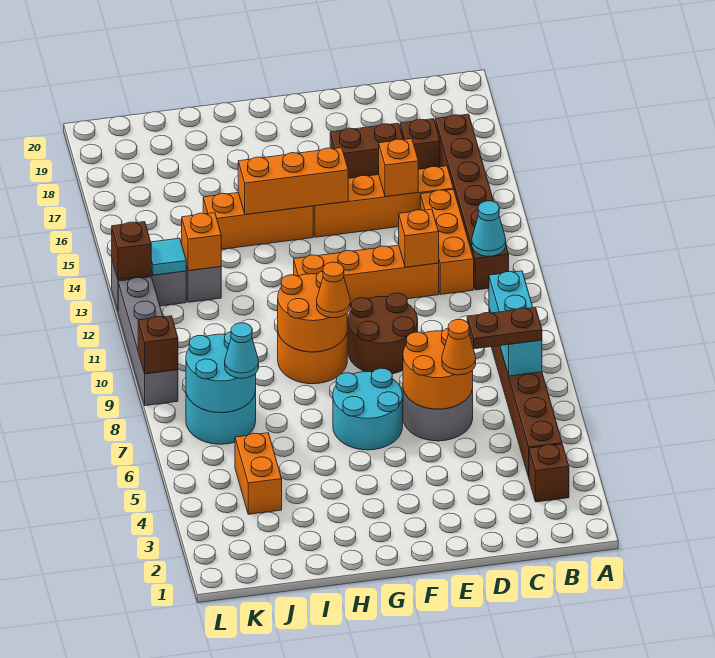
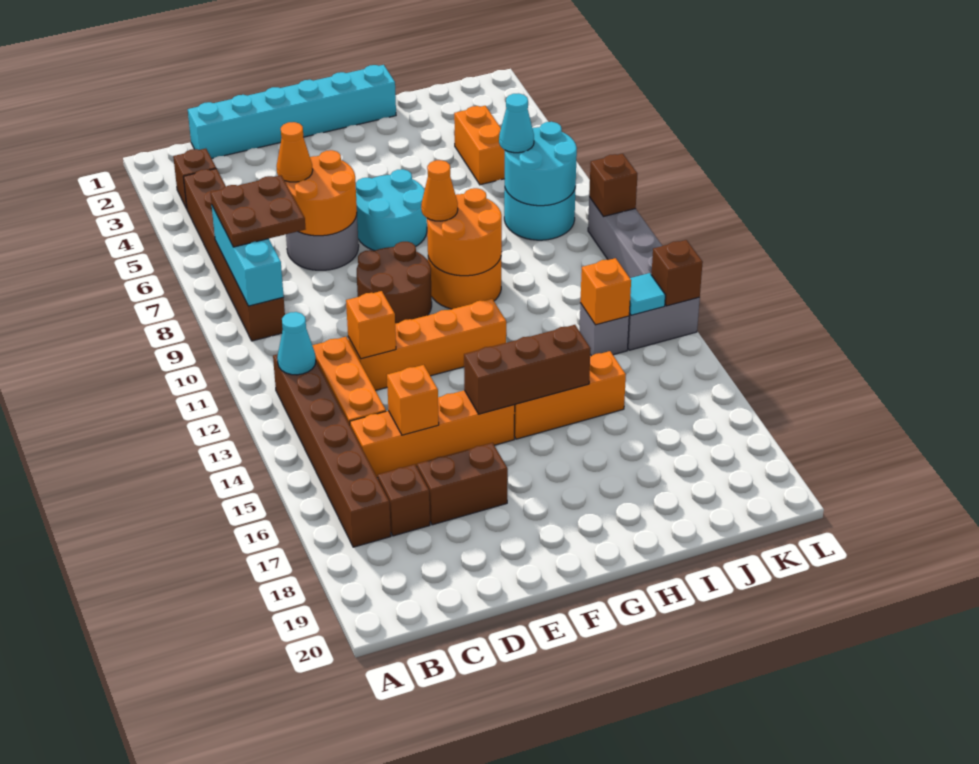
brown 1x2 plate [467,307,542,349] -> brown 2x2 plate [210,175,306,247]
none -> cyan 1x6 brick [188,65,396,159]
orange 1x3 brick [238,148,348,215] -> brown 1x3 brick [464,325,591,414]

